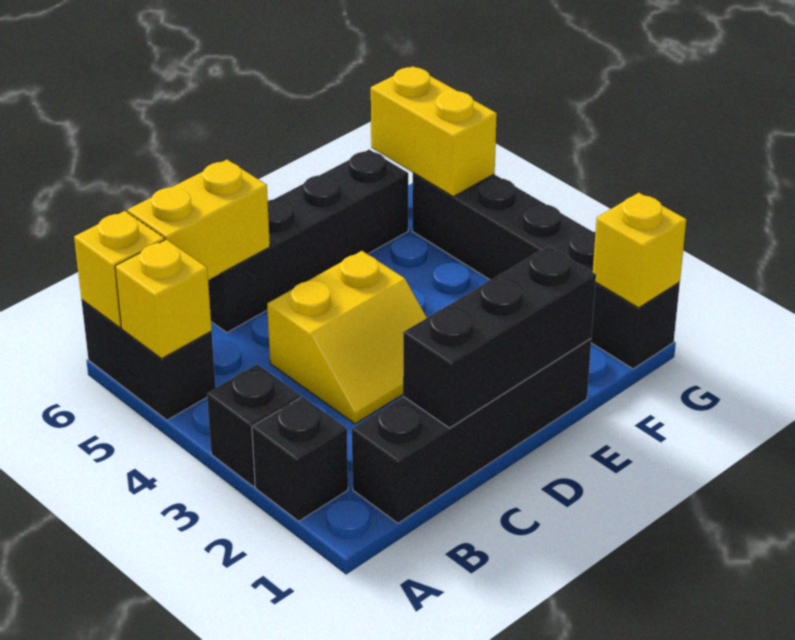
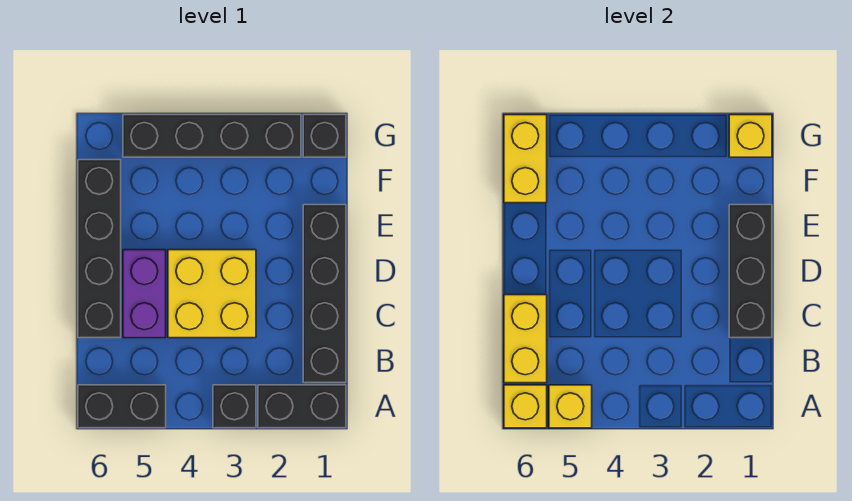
black 1x1 brick [252,397,348,521] -> black 1x2 brick [258,385,346,428]
yellow 2x2 slope [267,251,427,424] -> yellow 2x2 brick [168,250,256,338]
none -> purple 1x2 brick [123,250,166,338]
yellow 1x2 brick [371,66,497,196] -> yellow 1x2 brick turned to [504,115,547,203]

